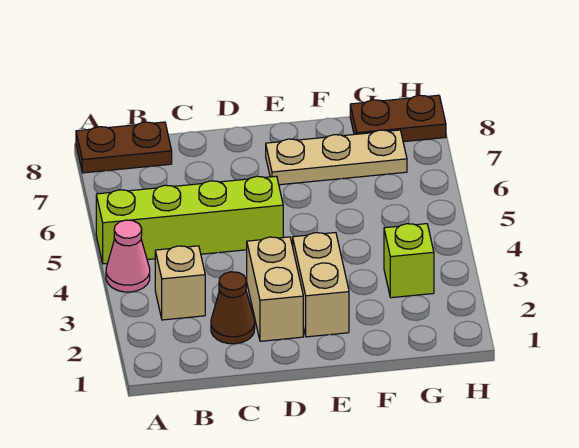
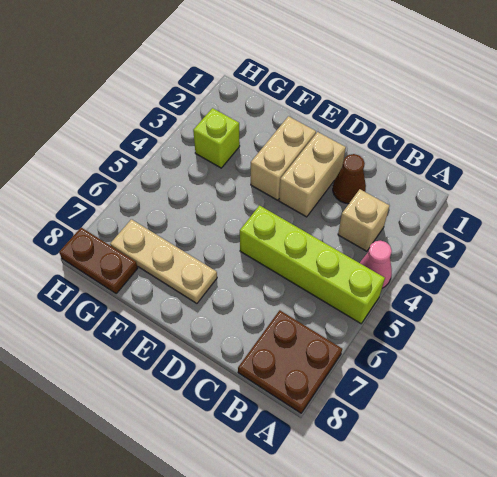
brown 1x2 plate [76,122,172,173] -> brown 2x2 plate [238,310,342,413]

